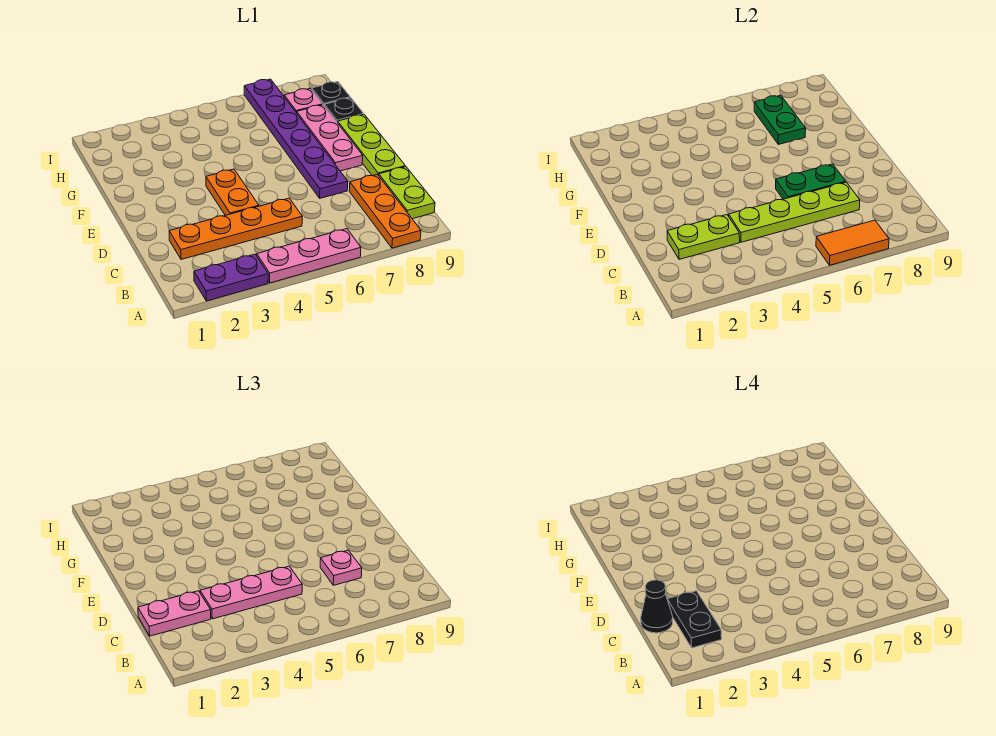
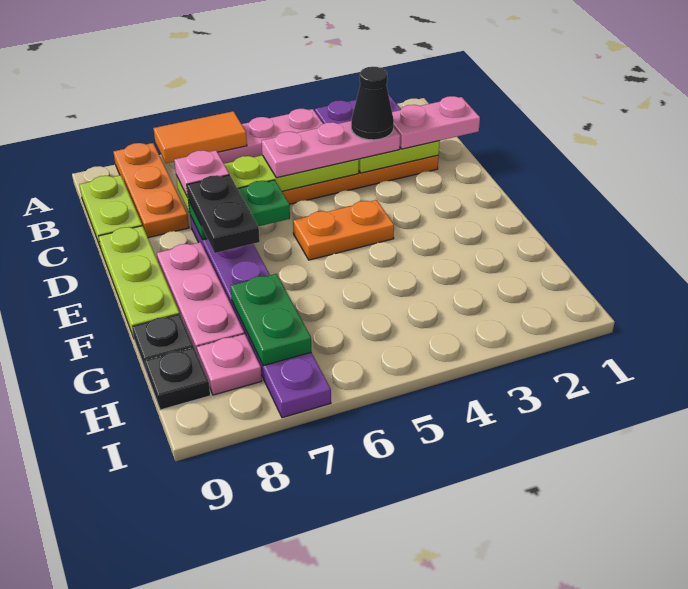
black 1x2 plate [667,591,722,648] -> black 1x2 plate moved to [187,175,260,253]
black 1x1 cone [641,580,673,633] -> black 1x1 cone moved to [351,67,394,140]
orange 1x2 plate [206,169,259,215] -> orange 1x2 plate turned to [293,200,394,260]

